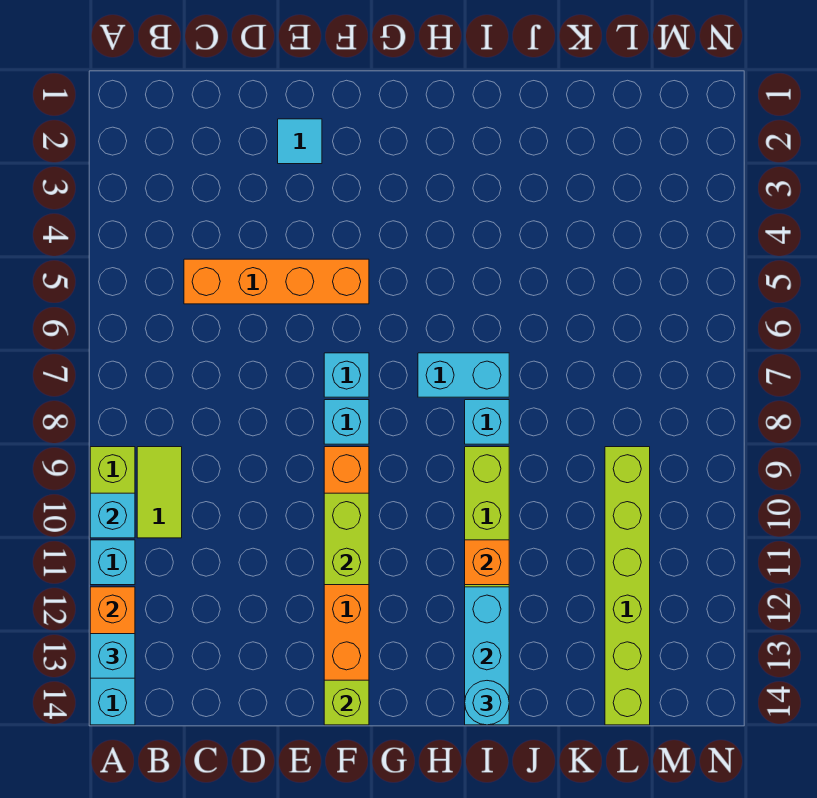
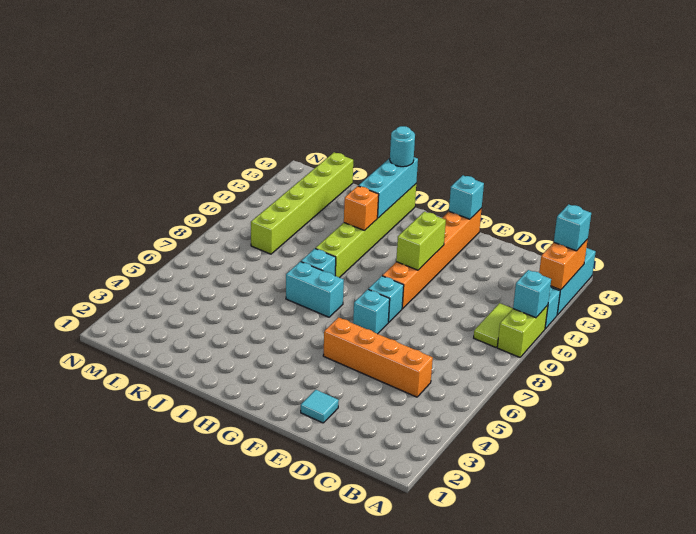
lime 1x1 brick [324,680,369,725] -> cyan 1x1 brick [449,175,484,219]

